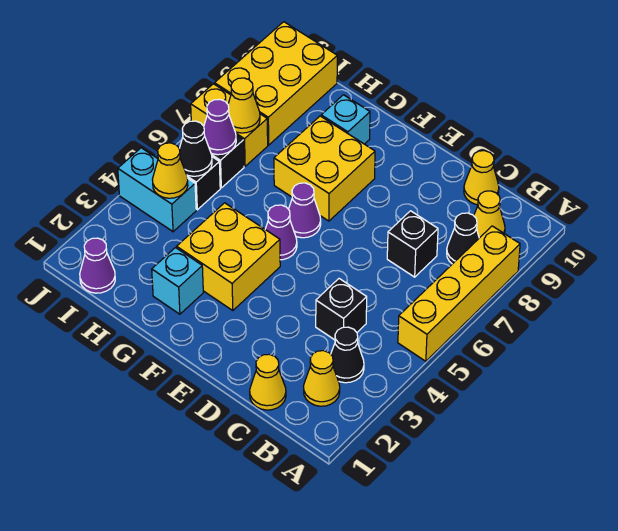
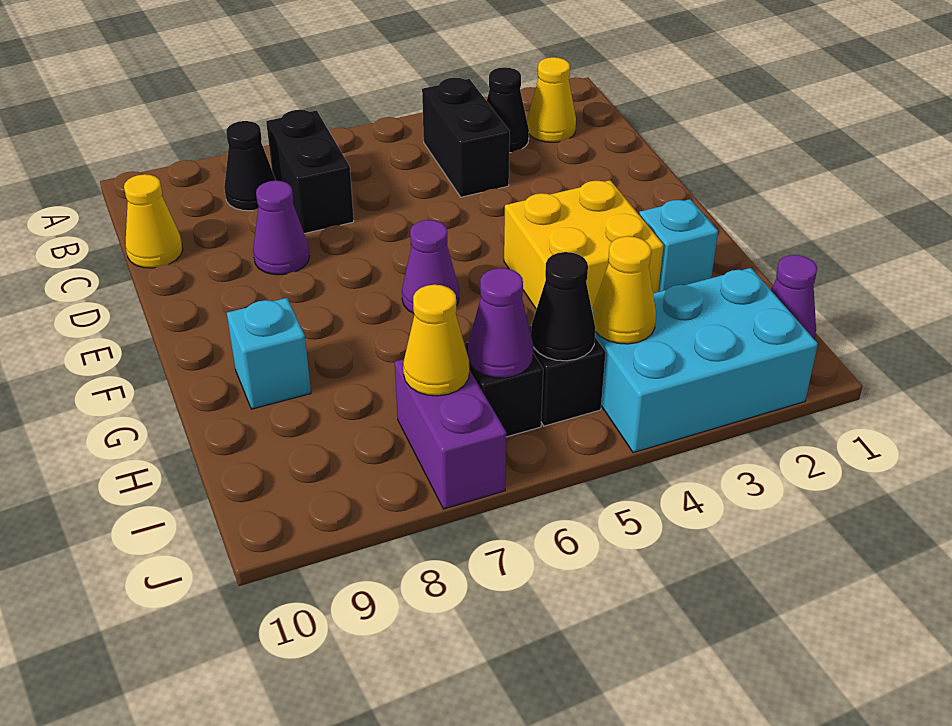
yellow 1x4 brick [398,226,520,361] -> none
yellow 1x1 cone [474,191,505,238] -> none
yellow 1x1 cone [250,354,286,410] -> none
black 1x1 brick [316,279,367,340] -> black 1x2 brick [422,78,510,197]
black 1x1 brick [387,211,438,277] -> black 1x2 brick [266,110,354,234]
purple 1x1 cone [265,205,297,260] -> purple 1x1 cone moved to [253,181,310,275]
yellow 2x2 brick [274,116,375,221] -> none
cyan 1x2 brick [118,148,196,232] -> cyan 2x3 brick [592,268,818,453]
yellow 1x2 brick [191,84,268,166] -> purple 1x2 brick [395,359,507,509]
yellow 2x3 brick [215,22,337,145] -> none

